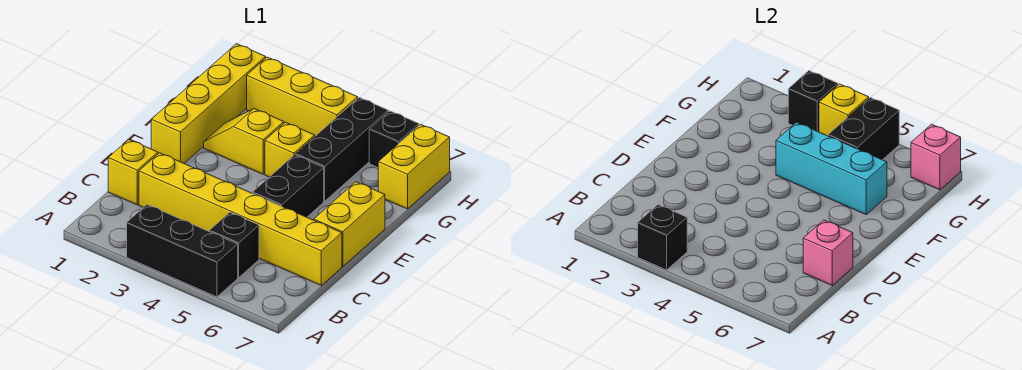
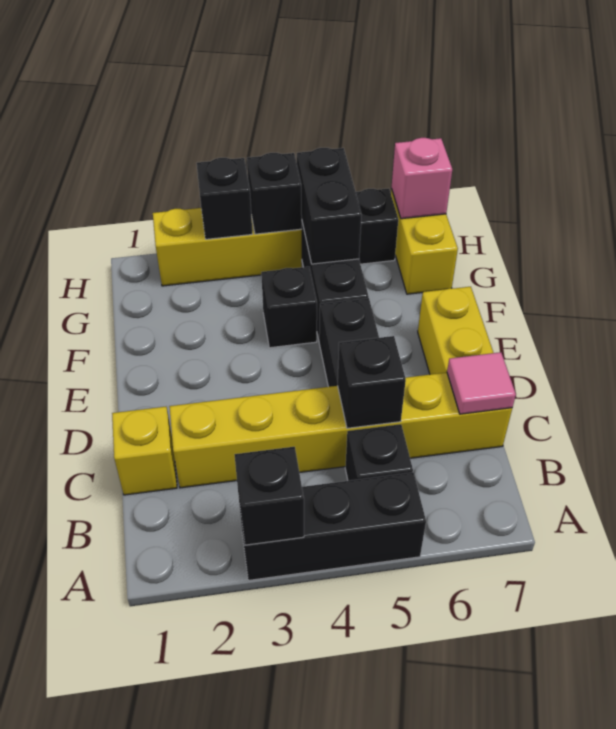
none -> black 1x1 brick [338,336,406,428]
pink 1x1 brick [803,220,853,285] -> pink 1x1 tile [447,352,516,414]
yellow 1x4 brick [151,44,266,163] -> none
yellow 1x2 slope [204,109,284,174] -> none
yellow 1x1 brick [265,122,315,177] -> black 1x1 brick [261,267,317,348]
cyan 1x3 brick [776,122,887,214] -> none
yellow 1x1 brick [819,84,869,136] -> black 1x1 brick [247,153,302,234]

